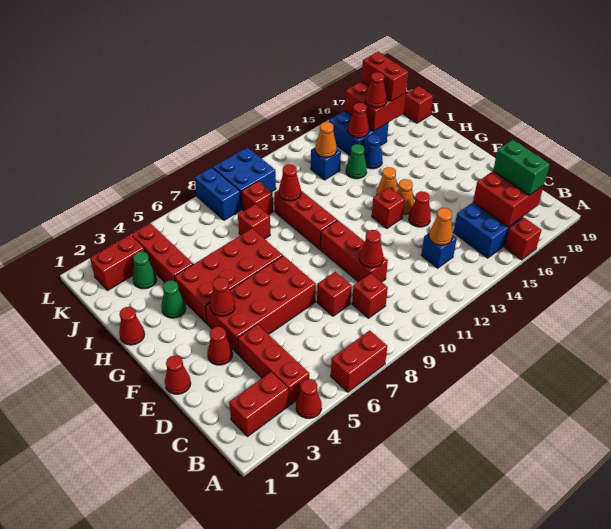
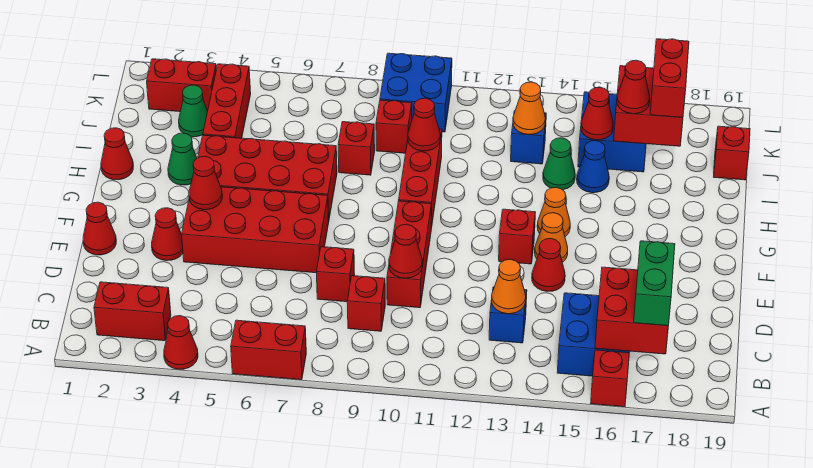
red 1x3 brick [238,324,309,405] -> none
blue 1x2 brick [195,168,241,220] -> none

